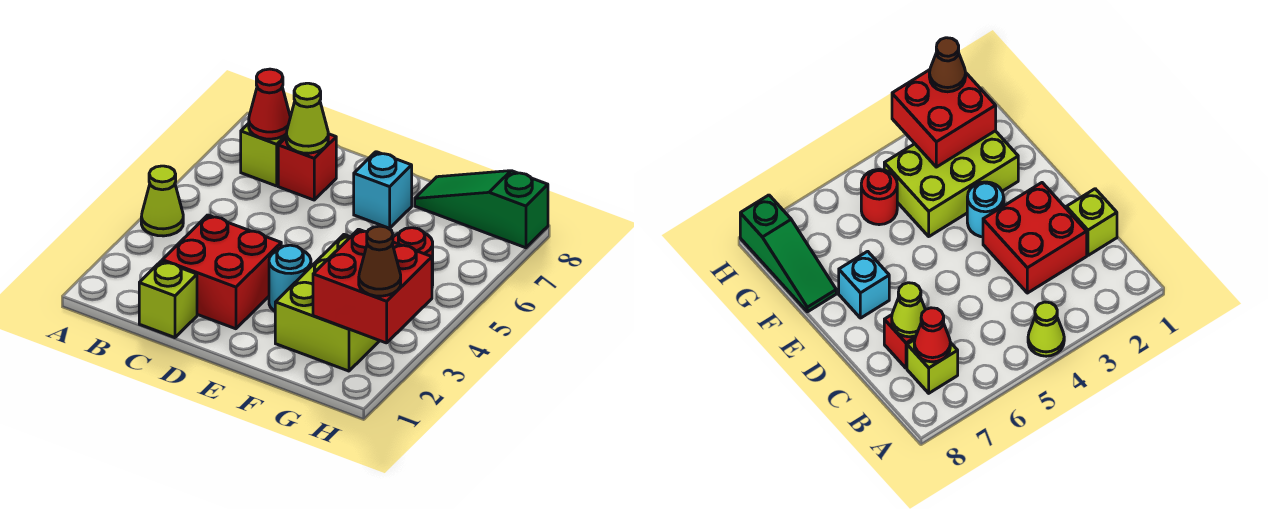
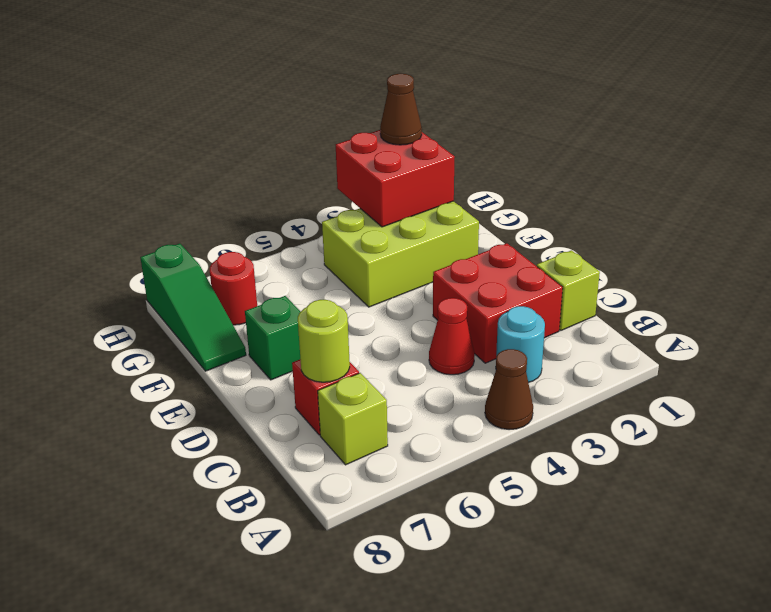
lime 1x1 cone [141,166,183,236] -> brown 1x1 cone [485,349,533,430]
red 1x1 cone [249,69,290,139] -> red 1x1 cone moved to [429,298,475,375]
lime 1x1 cone [286,83,328,153] -> lime 1x1 round brick [298,300,350,382]
cyan 1x1 round brick [269,245,311,311] -> cyan 1x1 round brick moved to [496,306,545,383]
cyan 1x1 brick [354,152,412,228] -> green 1x1 brick [245,296,301,380]
red 1x1 round brick [393,228,433,286] -> red 1x1 round brick moved to [210,252,257,325]

